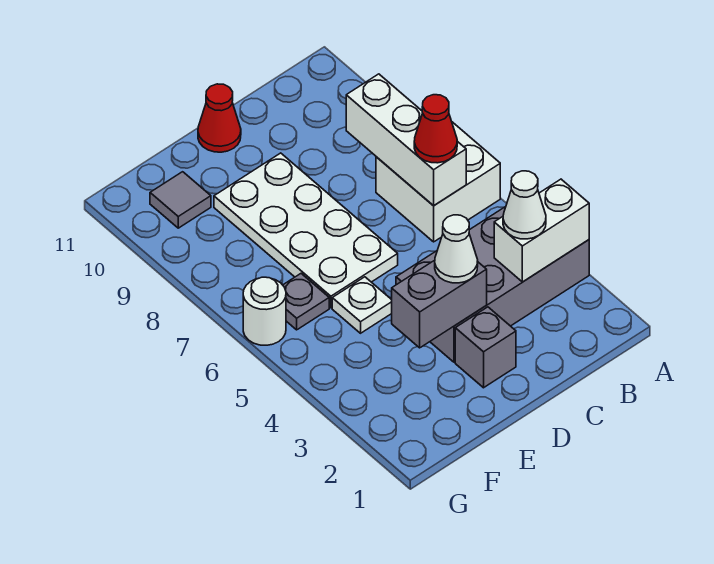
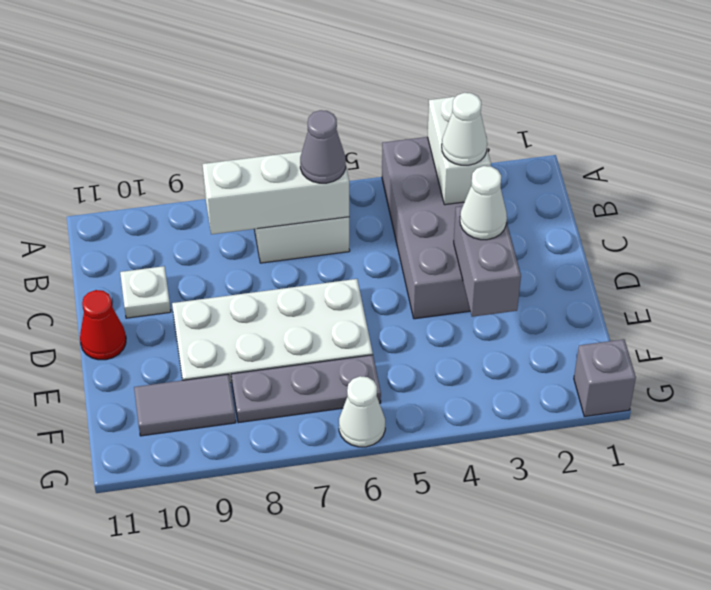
red 1x1 cone [414,95,457,163] -> grey 1x1 cone [300,110,346,183]
grey 1x1 brick [455,307,516,388] -> grey 1x1 brick moved to [574,339,636,417]
white 1x1 plate [332,277,392,333] -> white 1x1 plate moved to [120,266,171,318]
grey 1x1 plate [283,274,329,330] -> grey 1x3 plate [231,355,381,423]
grey 1x1 tile [150,172,211,228] -> grey 1x2 tile [134,374,236,436]
white 1x1 round brick [243,277,286,345] -> white 1x1 cone [339,376,385,447]

